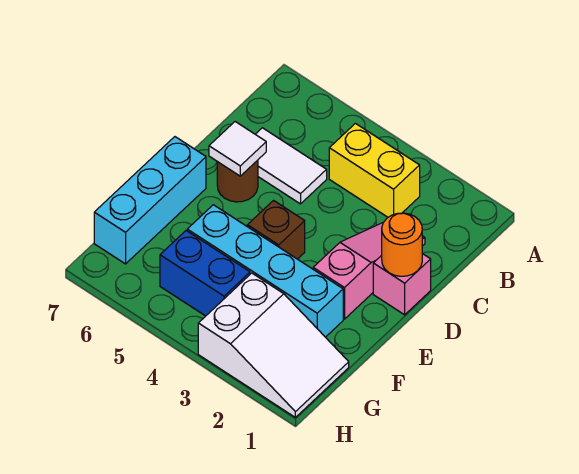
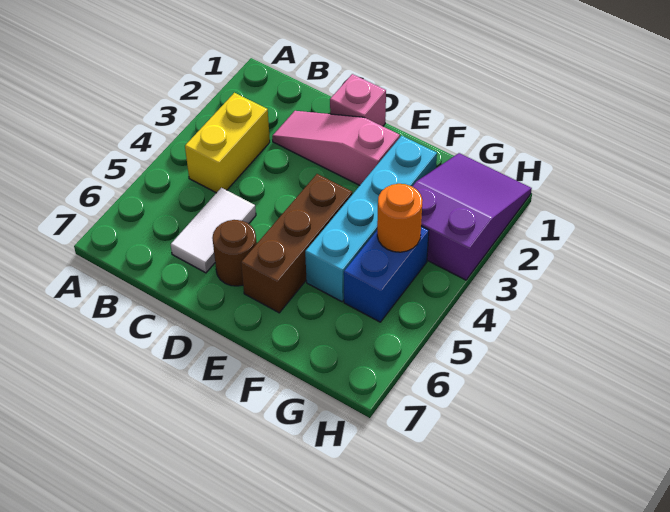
orange 1x1 round brick [382,213,422,276] -> orange 1x1 round brick moved to [377,184,423,252]
white 1x1 tile [209,122,266,176] -> none
brown 1x1 brick [247,201,305,259] -> brown 1x3 brick [241,174,352,313]
cyan 1x3 brick [94,137,206,264] -> none
white 2x3 slope [198,273,349,417] -> purple 2x3 slope [412,153,532,280]

